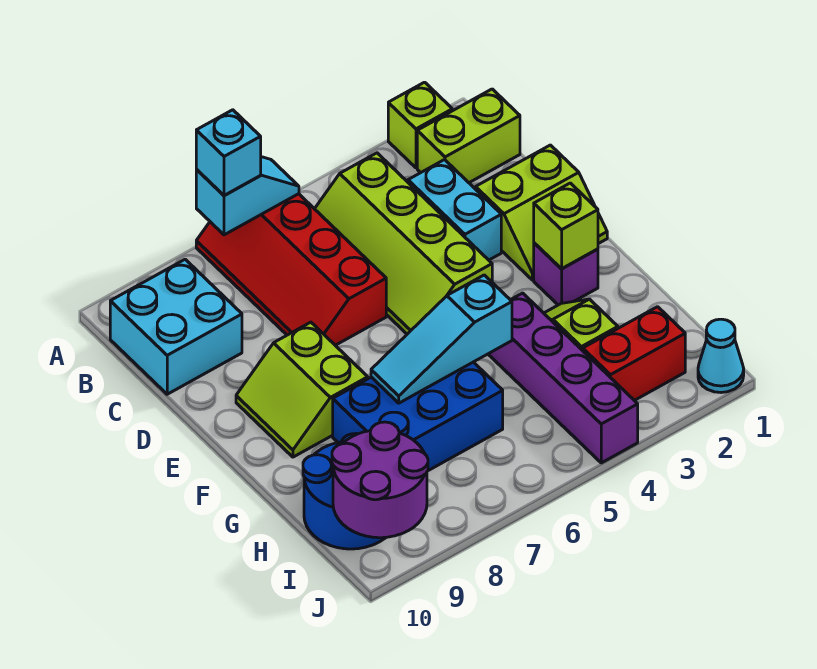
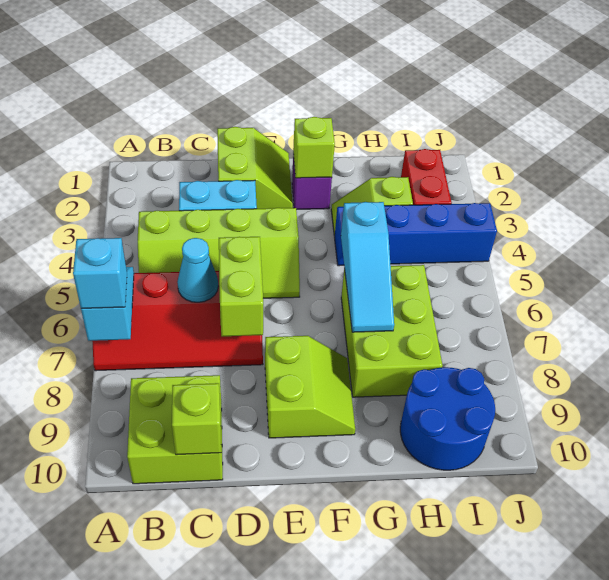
lime 1x1 brick [388,82,452,168] -> lime 1x1 brick moved to [172,383,221,455]
lime 1x2 brick [417,89,520,183] -> lime 1x2 brick moved to [219,237,263,336]
cyan 2x2 brick [110,259,242,394] -> lime 2x2 brick [127,375,223,484]
lime 2x2 slope [236,322,368,457] -> lime 2x2 slope turned to [265,336,355,438]
purple 1x4 brick [488,293,638,463] -> blue 1x4 brick [335,203,497,266]
blue 2x3 brick [333,362,503,471] -> lime 2x3 brick [341,265,443,397]
purple 2x2 round brick [332,422,428,538] -> none
cyan 1x1 cone [698,319,744,393] -> cyan 1x1 cone moved to [177,238,218,302]

